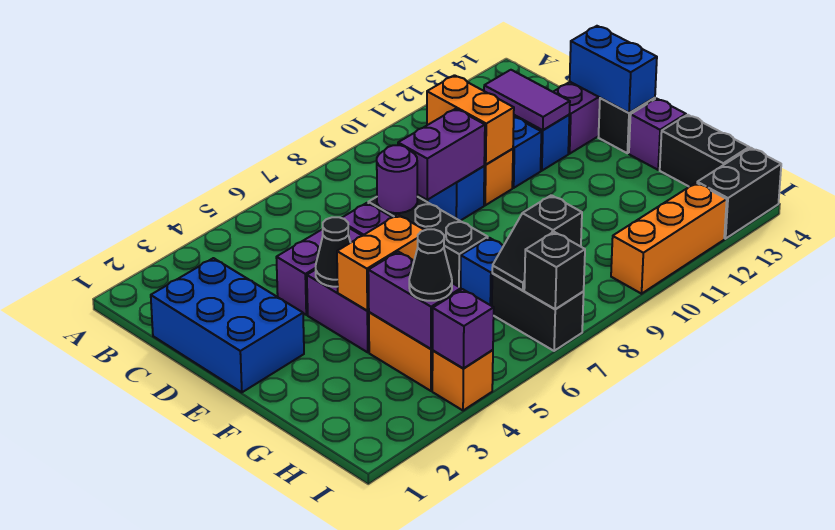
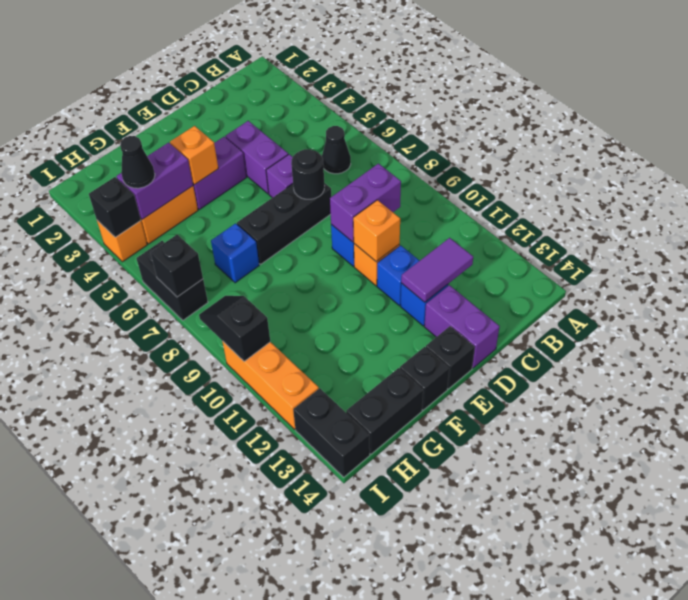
blue 2x3 brick [151,258,304,392] -> none
orange 1x2 brick [427,75,514,164] -> orange 1x1 brick [353,200,400,262]
purple 1x1 round brick [377,145,417,213] -> black 1x1 round brick [291,149,325,199]
purple 1x2 brick [398,109,485,200] -> purple 1x2 brick turned to [330,164,401,242]
blue 1x2 brick [570,26,657,113] -> none
black 1x1 cone [316,217,351,287] -> black 1x1 cone moved to [322,126,351,174]
orange 1x2 brick [337,215,424,311] -> orange 1x1 brick [170,126,218,185]
purple 1x1 brick [629,99,686,170] -> black 1x1 brick [400,347,449,410]
black 1x2 brick [492,274,584,351] -> black 1x2 brick turned to [137,241,208,320]
black 1x2 slope [492,195,582,290] -> black 1x2 slope moved to [199,296,270,361]
purple 1x1 brick [432,289,494,368] -> black 1x1 brick [89,177,141,237]

